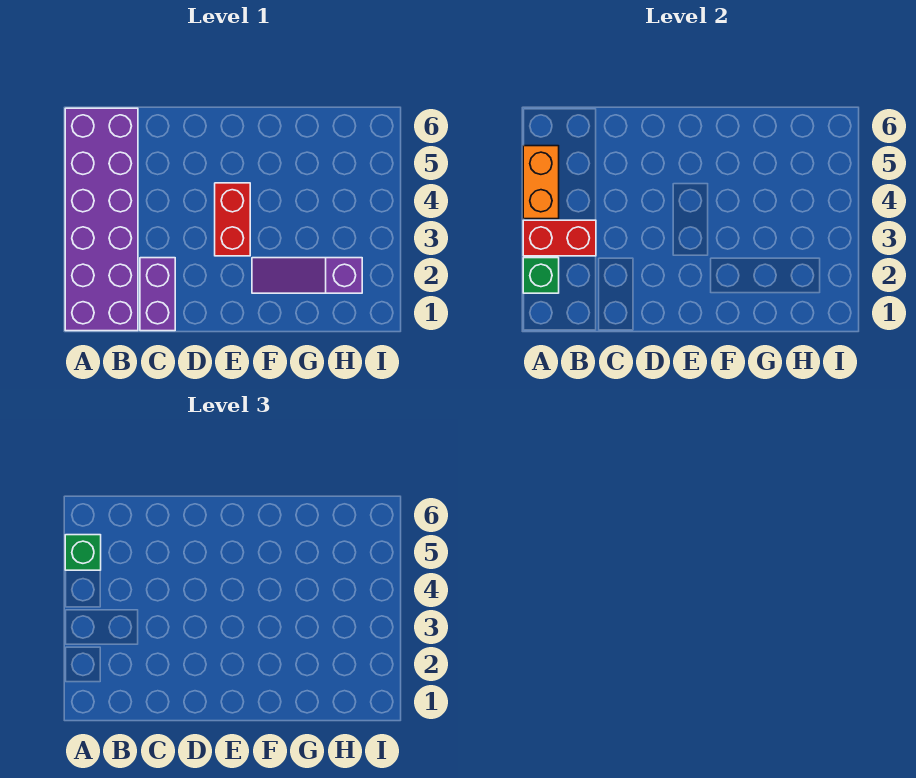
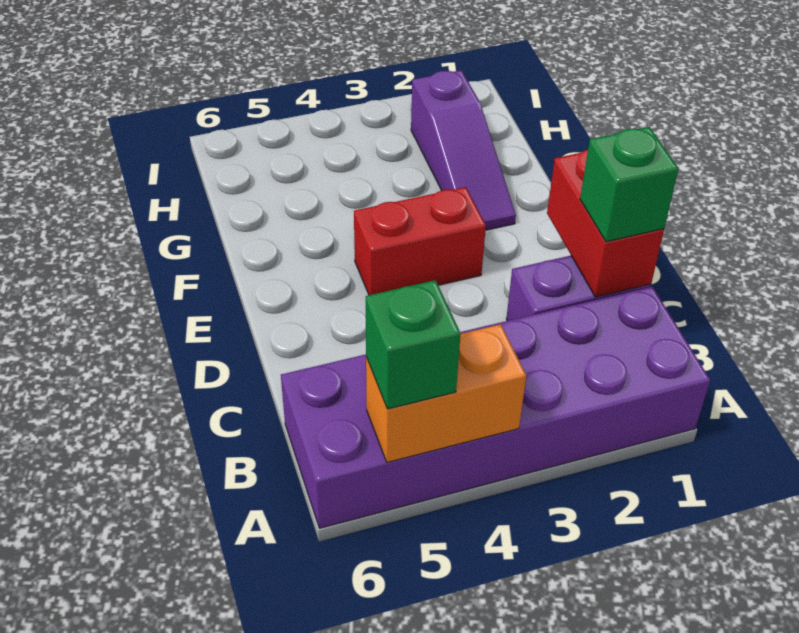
green 1x1 brick [523,258,559,293] -> green 1x1 brick moved to [580,127,679,242]
red 1x2 brick [523,220,596,256] -> red 1x2 brick moved to [547,150,664,297]

